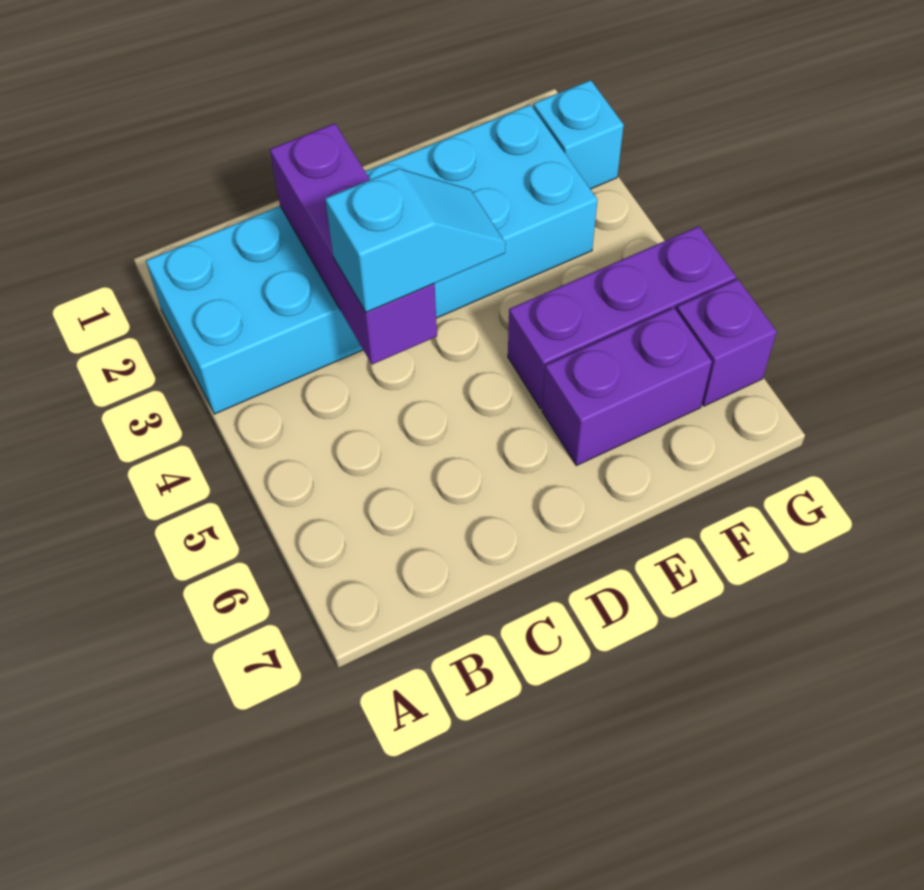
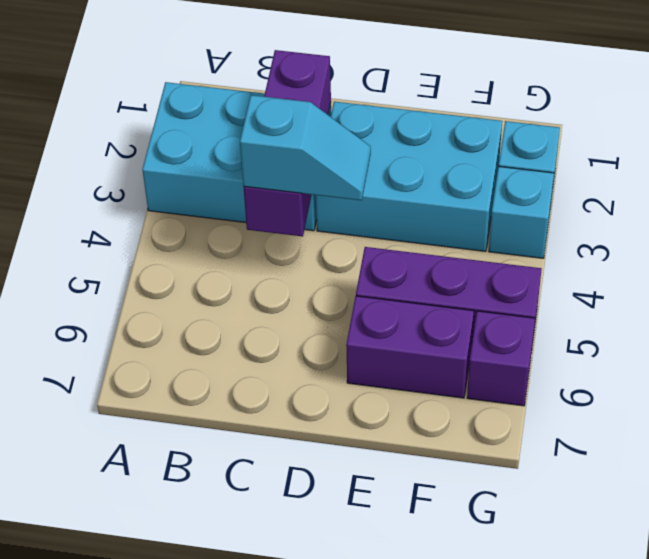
none -> cyan 1x1 brick [489,166,554,258]

